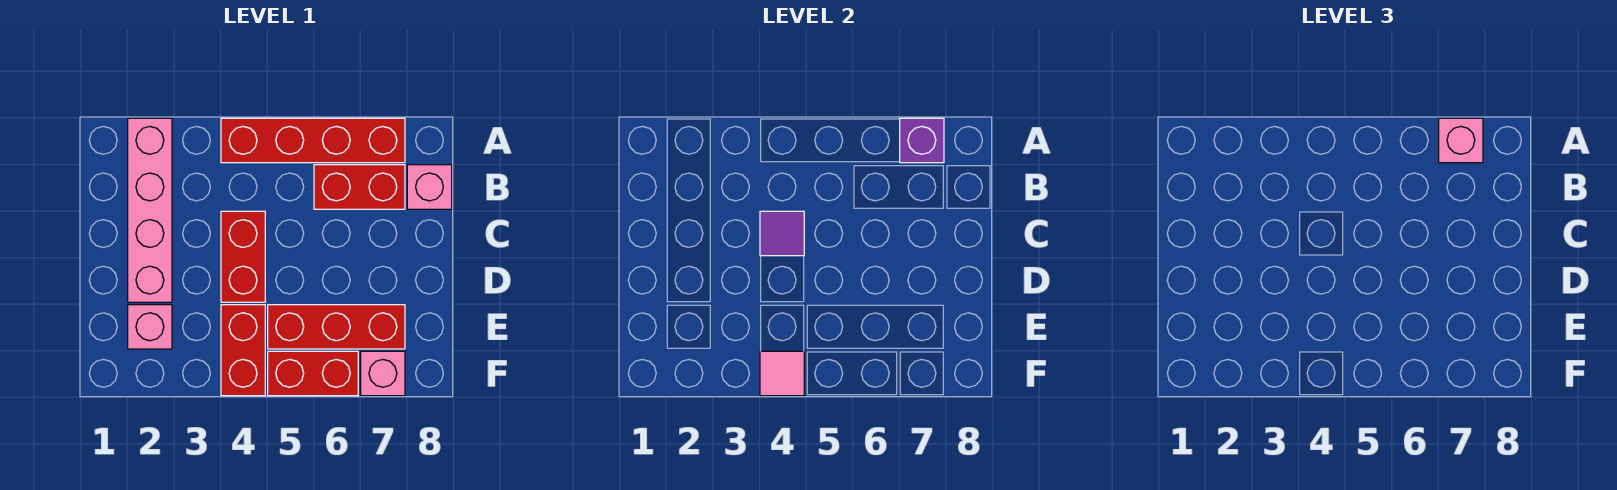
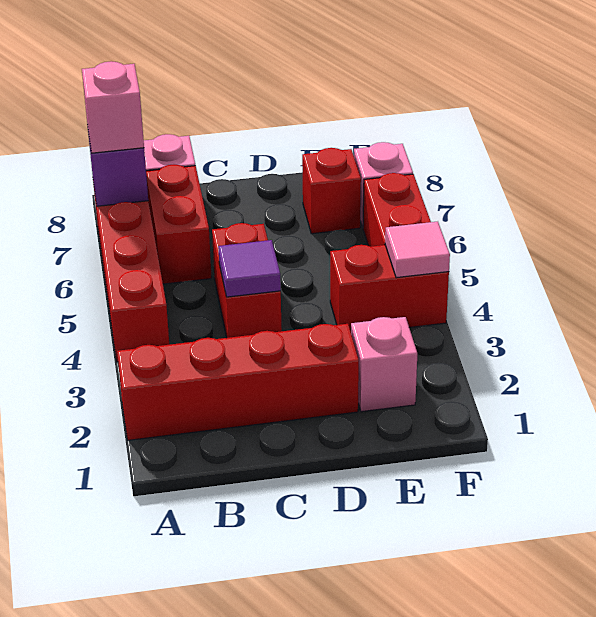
pink 1x4 brick [128,118,172,302] -> red 1x4 brick [117,324,359,440]
red 1x2 brick [221,211,265,302] -> red 1x2 brick turned to [212,223,282,338]
red 1x3 brick [268,305,405,349] -> red 1x1 brick [302,148,361,234]

